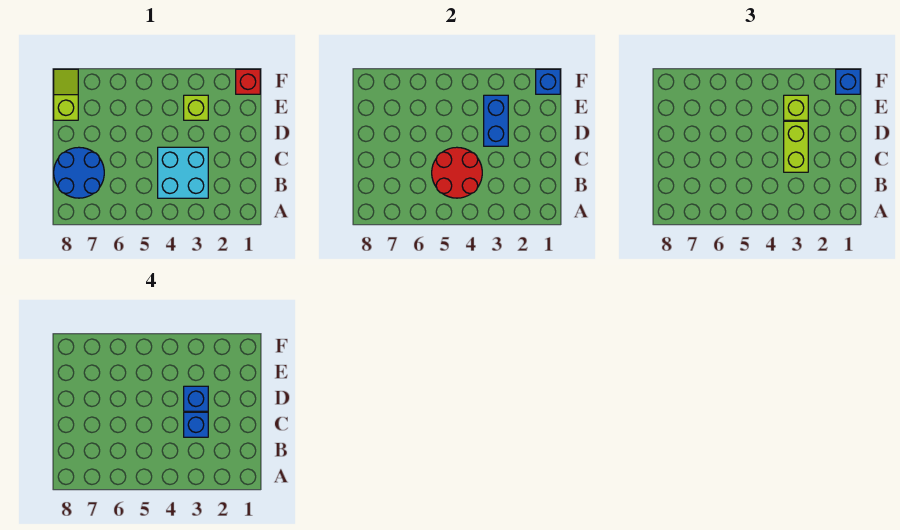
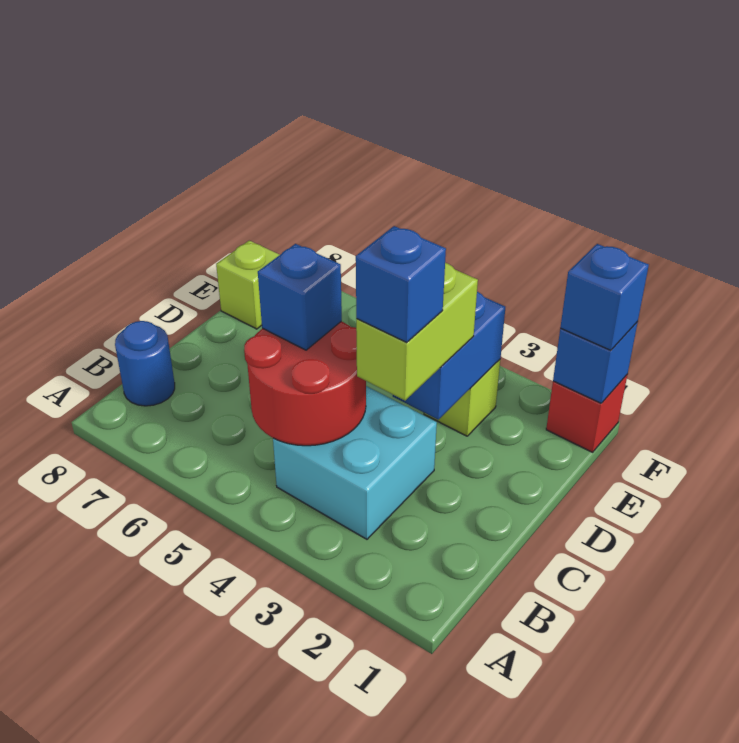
blue 2x2 round brick [54,147,104,198] -> blue 1x1 round brick [115,321,175,406]
blue 1x1 brick [184,386,208,411] -> blue 1x1 brick moved to [258,244,342,350]
lime 1x1 brick [784,95,808,120] -> none

